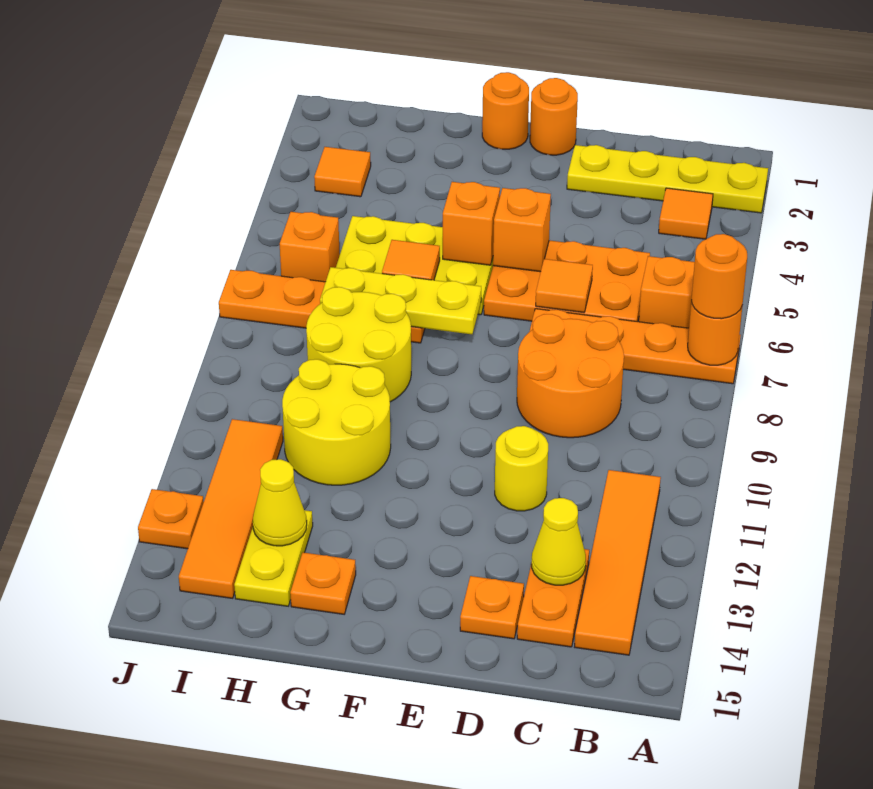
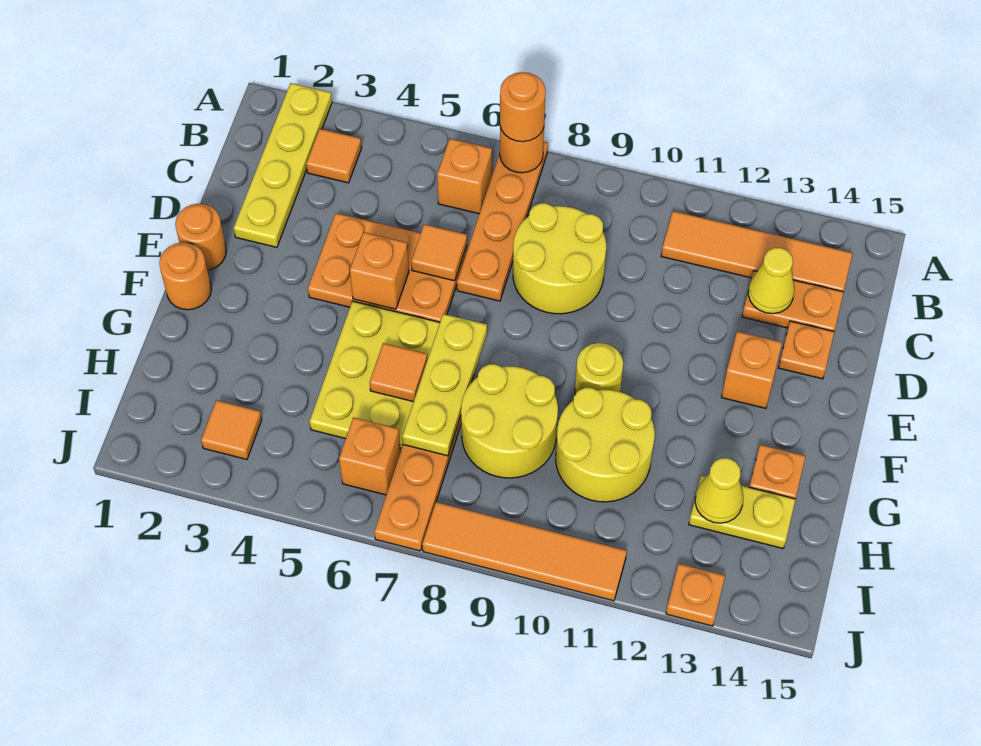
orange 2x3 plate [484,240,650,322] -> orange 2x3 plate turned to [308,213,467,322]
orange 2x2 round brick [517,314,624,438] -> yellow 2x2 round brick [513,203,606,314]
yellow 1x1 round brick [495,426,548,511] -> yellow 1x1 round brick moved to [575,343,623,394]
orange 1x1 brick [443,182,500,265] -> orange 1x1 brick moved to [722,331,782,408]
orange 1x4 tile [179,419,283,598] -> orange 1x4 tile moved to [422,502,627,601]

